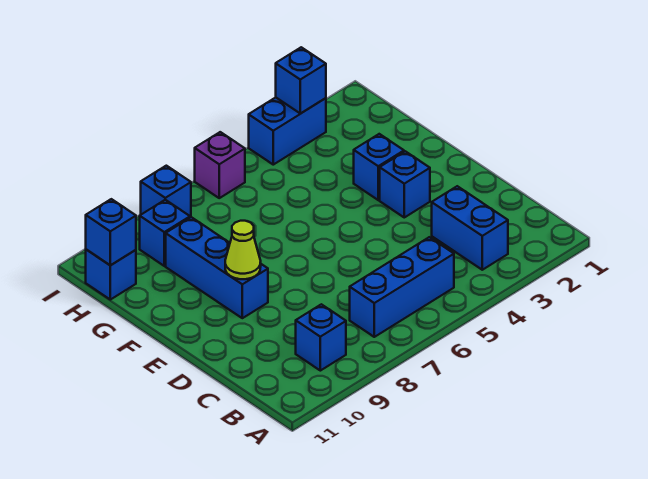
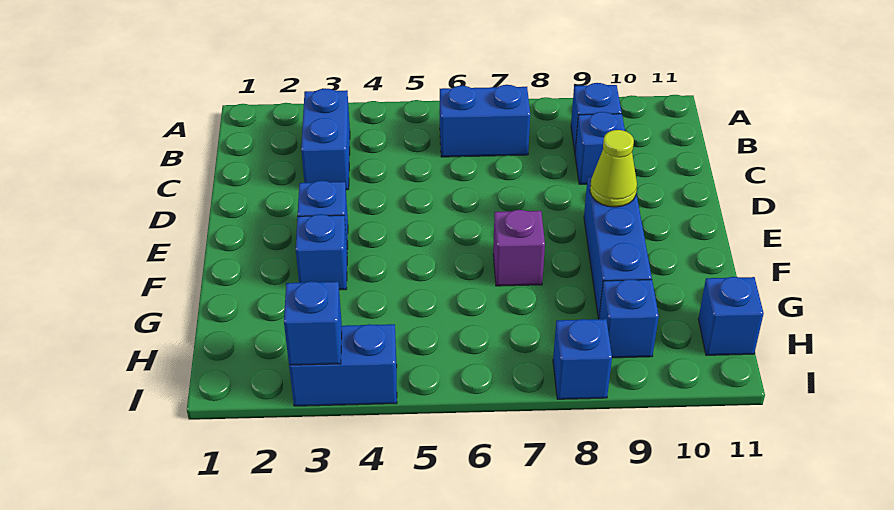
blue 1x3 brick [350,237,454,337] -> blue 1x2 brick [440,85,530,157]
blue 1x1 brick [86,199,136,265] -> blue 1x1 brick moved to [575,112,625,184]
purple 1x1 brick [195,132,245,198] -> purple 1x1 brick moved to [493,210,545,286]

